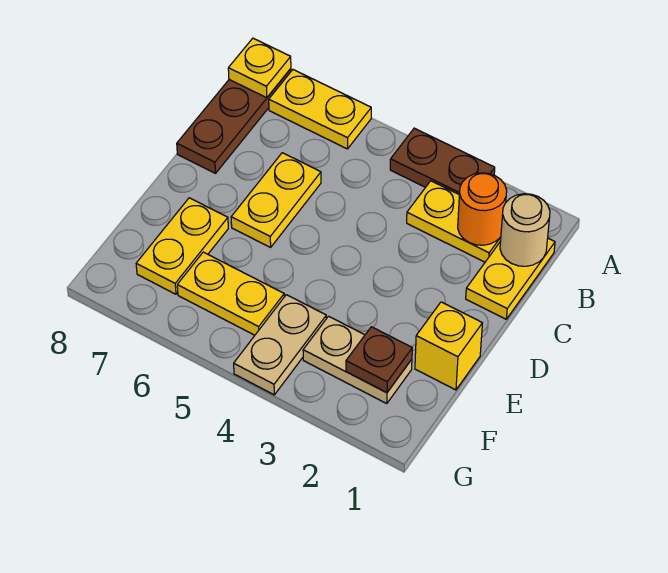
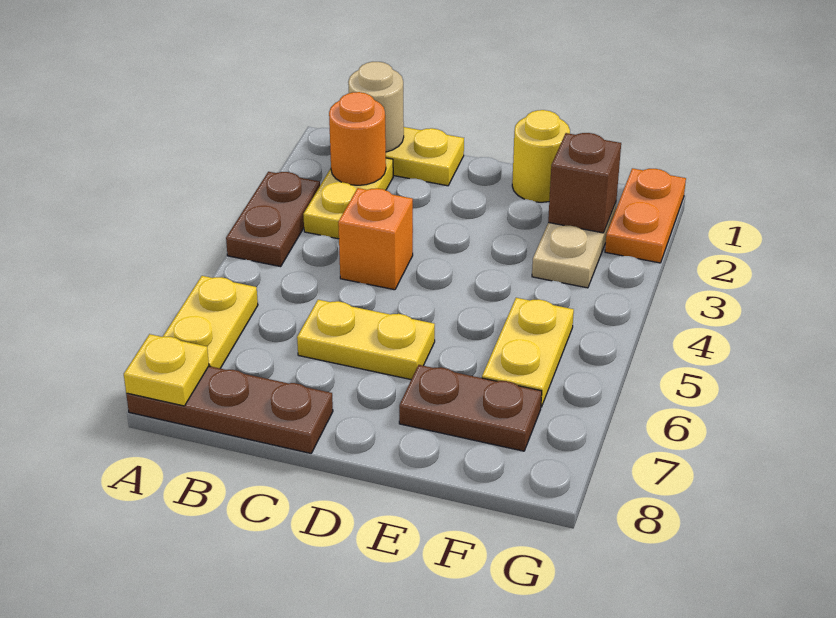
none -> orange 1x1 brick [338,188,413,290]
yellow 1x1 brick [415,302,482,390] -> yellow 1x1 round brick [512,110,570,202]
yellow 1x2 plate [136,198,228,294] -> brown 1x2 plate [399,365,542,451]
brown 1x1 plate [346,327,412,393] -> brown 1x1 brick [548,133,621,233]
tan 1x2 plate [234,295,326,395] -> none
none -> orange 1x2 plate [605,168,686,263]

